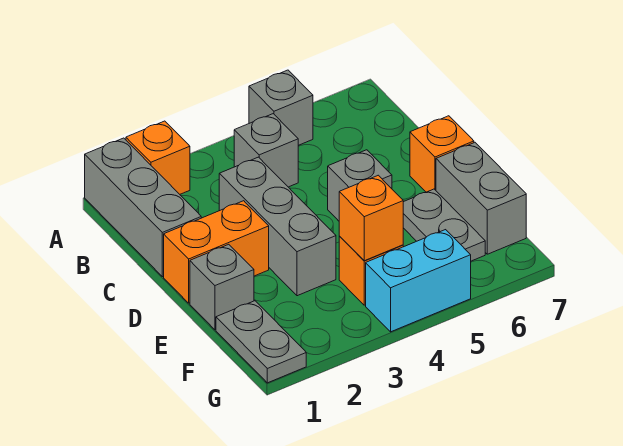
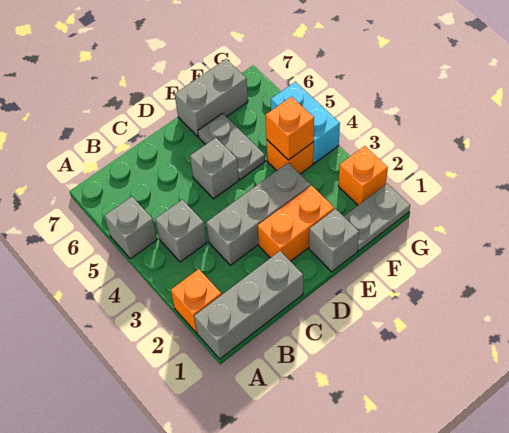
orange 1x2 brick [164,201,269,303] -> orange 1x2 brick turned to [258,186,334,261]
orange 1x1 brick [410,116,474,192] -> orange 1x1 brick moved to [338,146,388,205]
grey 1x2 plate [403,189,485,261] -> grey 1x2 plate turned to [198,113,265,179]

